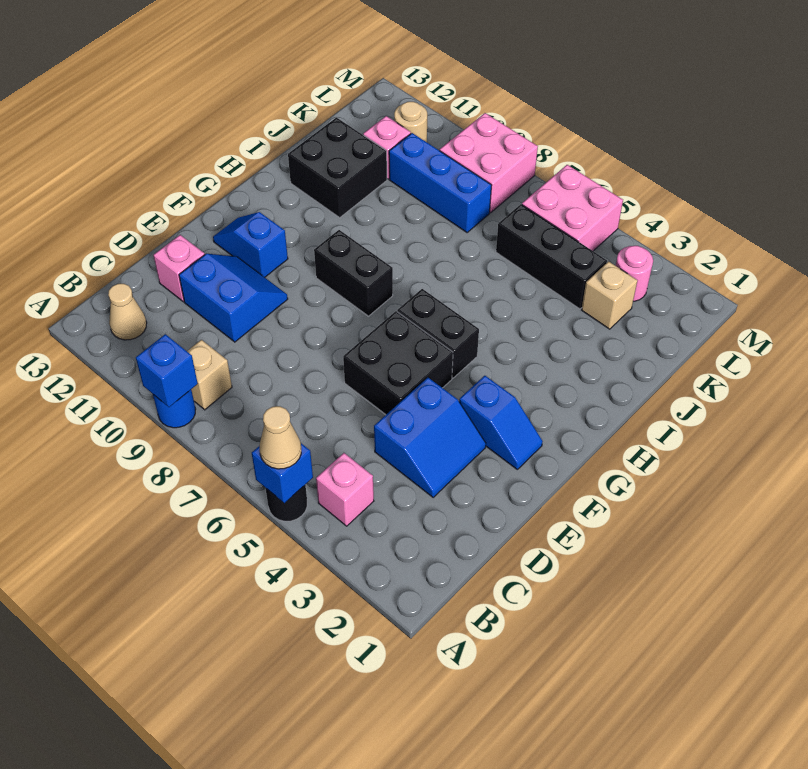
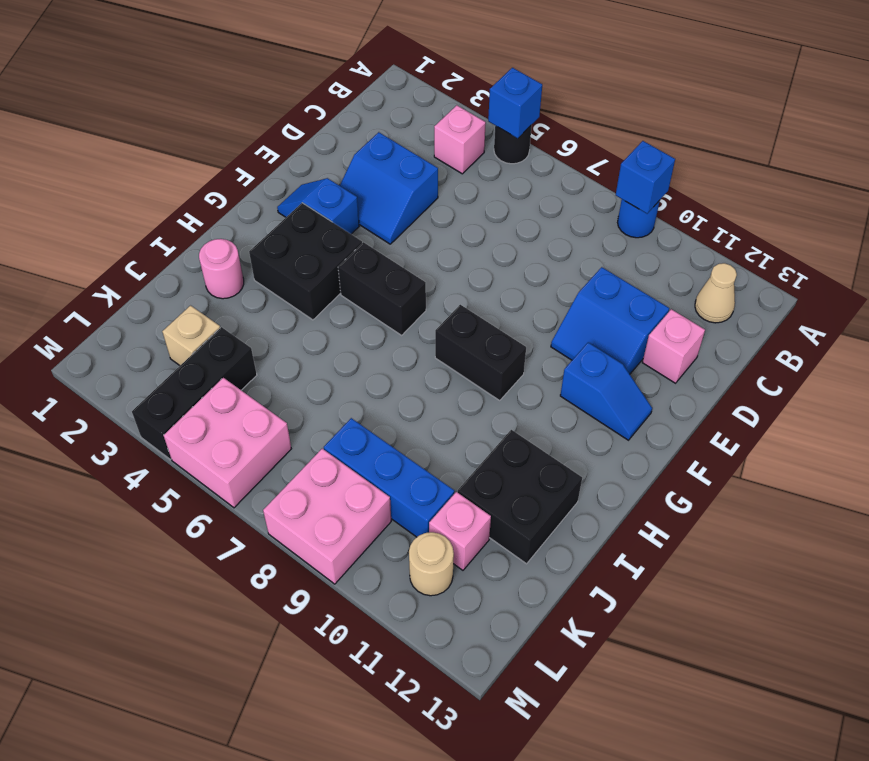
tan 1x1 cone [260,406,301,469] -> none
tan 1x1 brick [187,340,232,410] -> none
blue 2x2 slope [374,378,486,497] -> blue 2x2 slope turned to [340,132,438,244]
black 2x2 brick [343,311,453,415] -> black 2x2 brick moved to [249,203,362,320]
black 1x3 brick [496,204,607,309] -> black 1x3 brick turned to [132,327,257,459]
pink 1x1 round brick [616,246,653,301] -> pink 1x1 round brick moved to [199,239,244,299]

